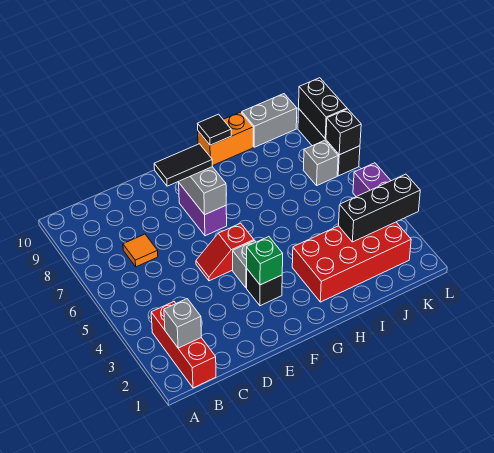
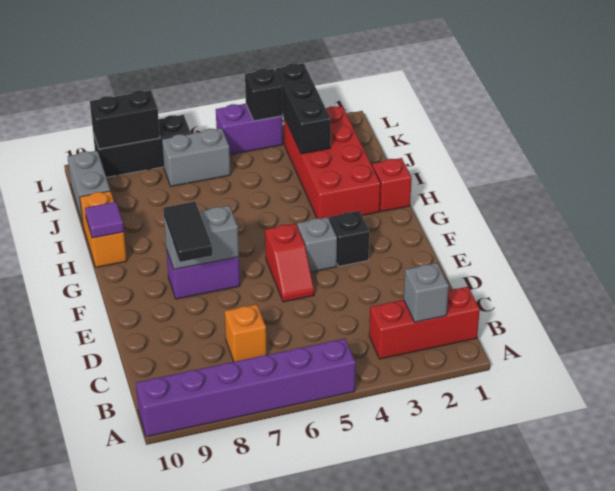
none -> purple 1x6 brick [136,339,356,437]
orange 1x1 tile [123,234,158,267] -> orange 1x1 brick [225,304,267,362]
green 1x1 brick [247,237,283,285] -> none
none -> red 1x1 brick [372,158,412,212]
black 1x1 tile [198,114,231,145] -> purple 1x1 tile [85,202,124,238]
grey 1x1 brick [303,140,338,185] -> grey 1x2 brick [162,128,230,186]
black 1x1 brick [326,109,361,155] -> black 1x1 brick moved to [245,69,282,121]

